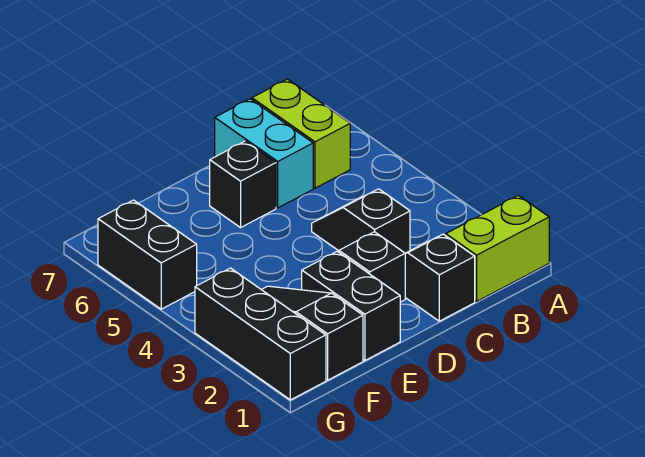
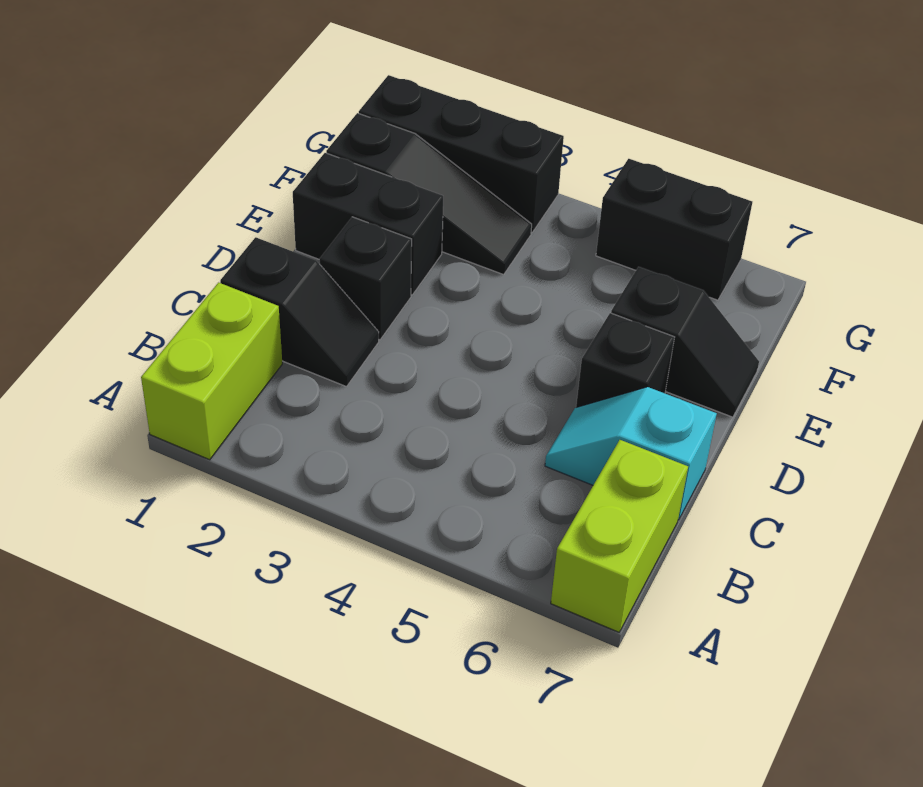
lime 1x2 brick [252,79,350,188] -> lime 1x2 brick turned to [551,440,688,632]
black 1x2 slope [312,189,410,253] -> black 1x2 slope moved to [611,267,759,417]
cyan 1x2 brick [215,99,313,208] -> cyan 1x2 slope [545,387,717,520]

